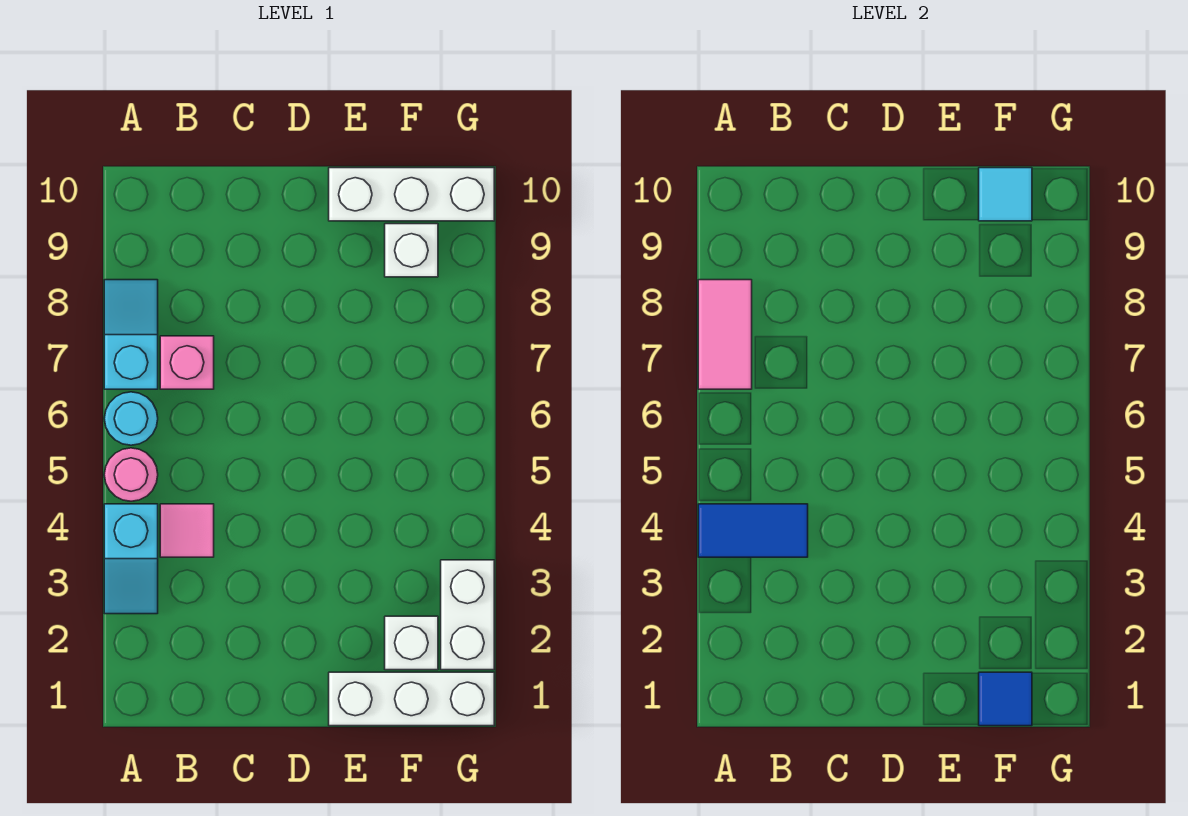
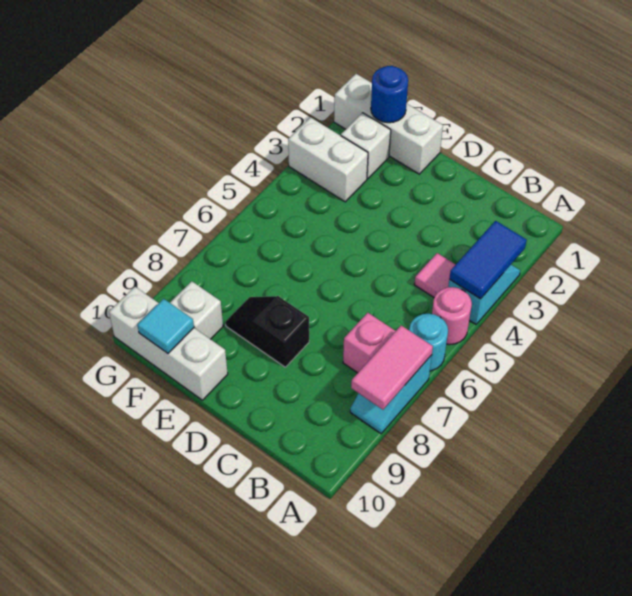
blue 1x2 tile [698,504,808,557] -> blue 1x2 tile turned to [449,221,527,299]
none -> black 1x2 slope [226,296,309,367]
blue 1x1 tile [979,672,1032,726] -> blue 1x1 round brick [371,66,408,123]
white 1x2 brick [441,560,494,670] -> white 1x2 brick turned to [288,117,368,202]

